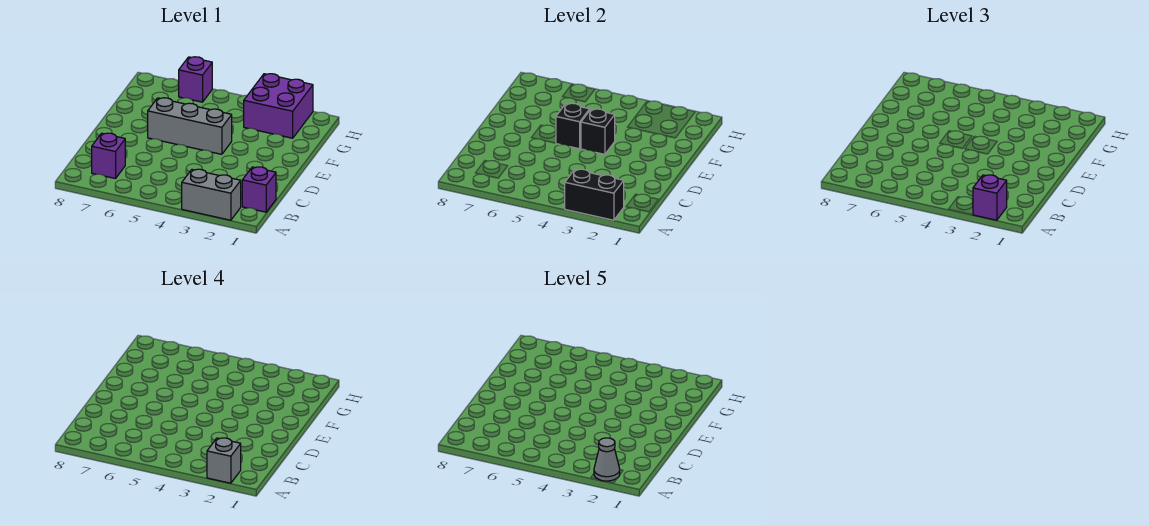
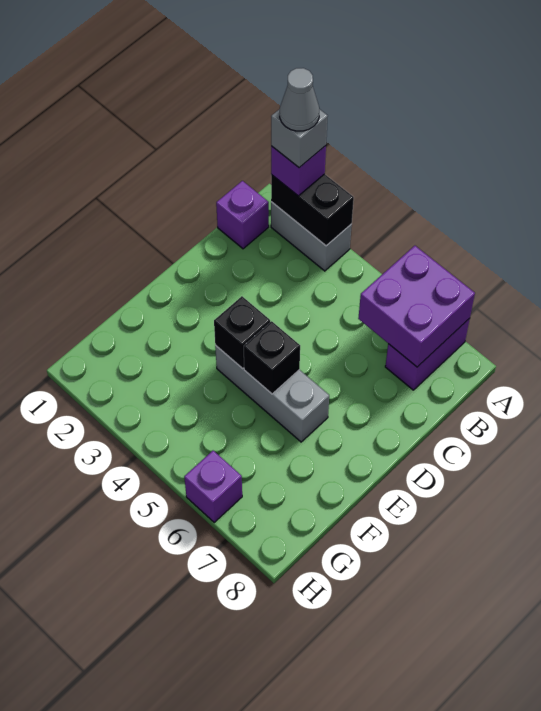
purple 1x1 brick [92,133,125,179] -> purple 1x2 brick [385,318,470,390]
purple 2x2 brick [244,74,313,138] -> purple 2x2 brick moved to [358,246,475,367]

